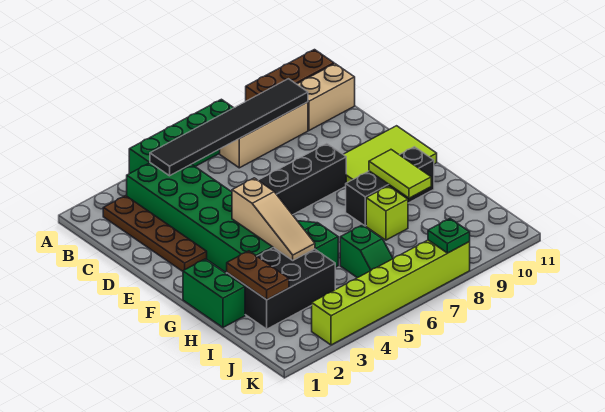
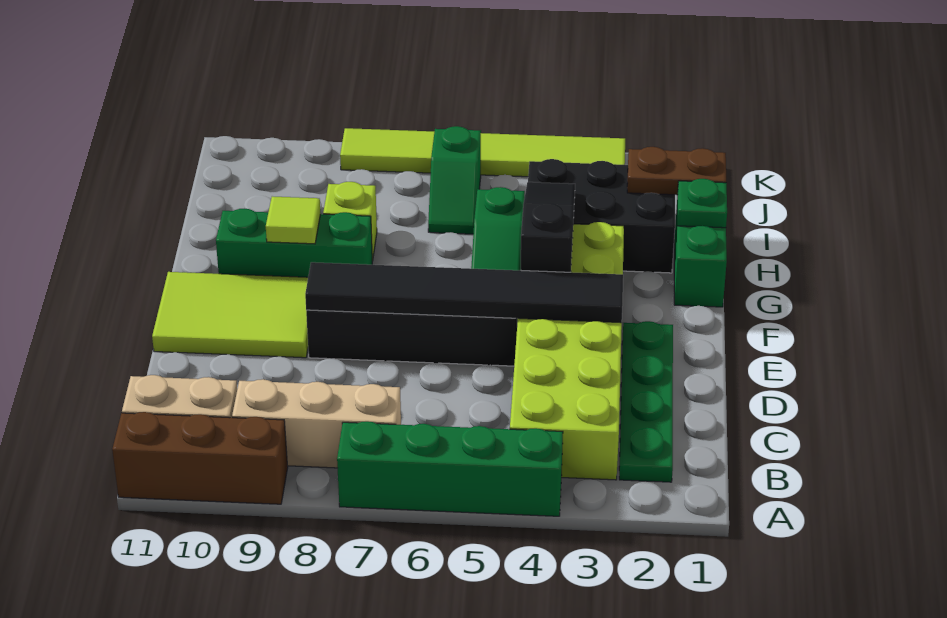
brown 1x4 plate [103,196,207,271] -> green 1x4 plate [619,321,673,482]
green 2x6 brick [127,163,273,273] -> lime 2x6 brick [510,222,624,480]
black 1x6 tile [150,79,308,176] -> black 1x6 tile moved to [305,262,623,323]
tan 1x3 slope [232,178,315,260] -> black 1x3 slope [521,182,575,272]
black 1x3 brick [346,147,434,226] -> green 1x3 brick [216,208,372,277]
lime 1x2 tile [369,150,431,198] -> lime 1x1 tile [266,196,321,244]
brown 1x2 plate [227,251,289,300] -> brown 1x2 plate turned to [627,147,726,195]
green 1x2 slope [340,225,393,278] -> green 1x2 slope turned to [428,126,481,234]
lime 1x6 brick [312,240,470,345] -> lime 1x6 tile [340,128,625,177]
green 1x1 plate [428,219,470,253] -> green 1x1 plate moved to [677,179,727,228]

